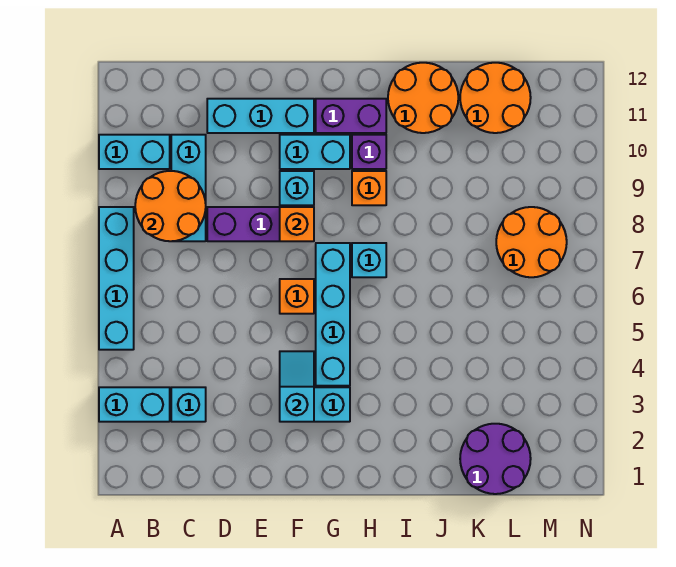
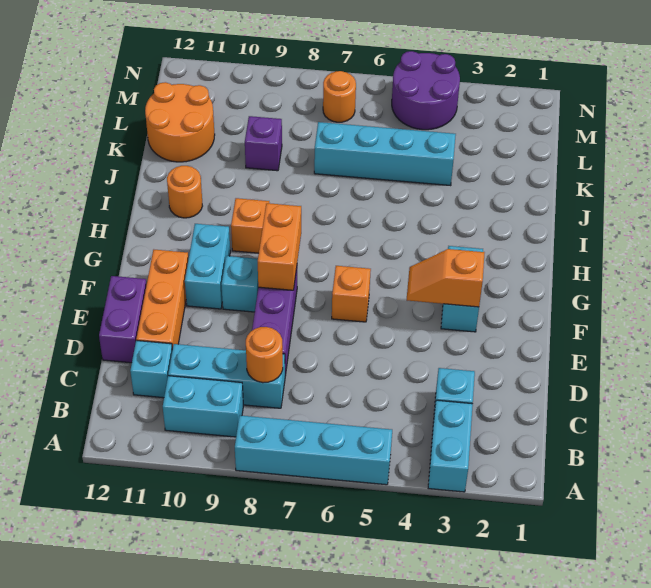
cyan 1x2 brick [99,135,170,169] -> cyan 1x2 brick turned to [163,376,243,437]
orange 2x2 round brick [135,171,206,241] -> orange 1x1 round brick [246,327,283,383]
cyan 1x3 brick [207,99,314,133] -> orange 1x3 brick [136,250,188,350]
cyan 1x2 slope [280,351,314,422] -> orange 1x2 slope [407,249,485,307]
orange 1x1 brick [280,207,314,241] -> orange 1x2 brick [258,203,301,290]
cyan 1x4 brick [316,243,350,386] -> cyan 1x4 brick moved to [314,122,456,186]
purple 1x2 brick [316,99,386,133] -> purple 1x2 brick moved to [99,276,147,363]
cyan 1x1 brick [352,243,386,277] -> cyan 1x1 brick moved to [130,340,172,398]
purple 1x1 brick [352,135,386,169] -> purple 1x1 brick moved to [245,116,282,171]
orange 2x2 round brick [388,63,458,133] -> orange 1x1 round brick [167,166,202,218]
purple 2x2 round brick [460,424,531,494] -> purple 2x2 round brick moved to [392,51,460,130]
orange 2x2 round brick [496,207,567,277] -> orange 1x1 round brick [323,71,356,122]

